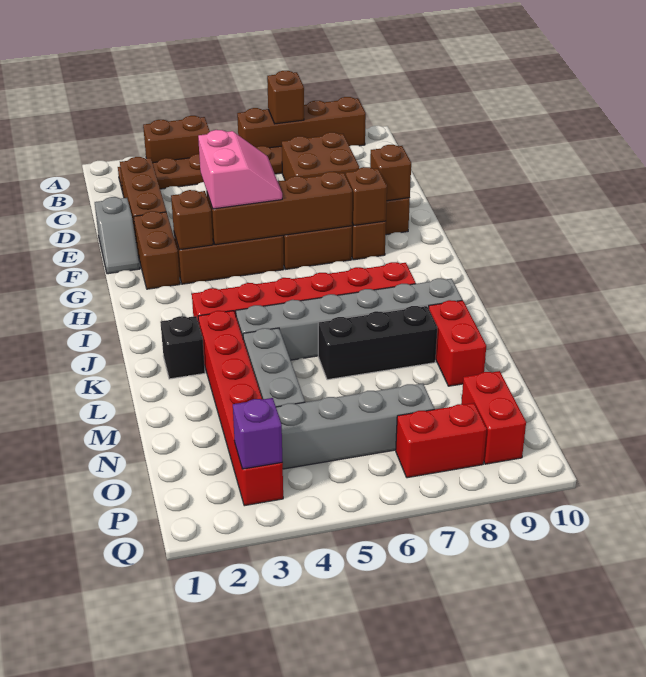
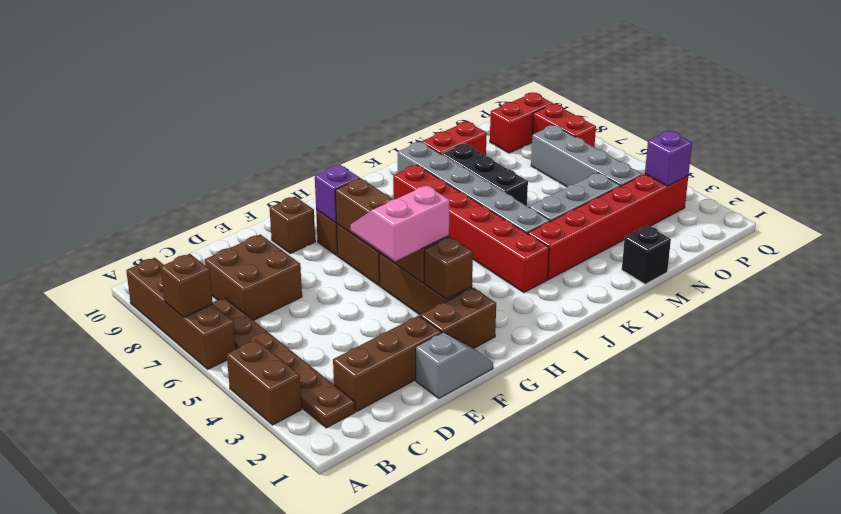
brown 1x1 brick [370,145,411,201] -> none
brown 1x1 brick [346,167,387,225] -> purple 1x1 brick [315,165,360,223]
black 1x1 brick [160,316,205,379] -> black 1x1 brick moved to [622,225,671,284]

